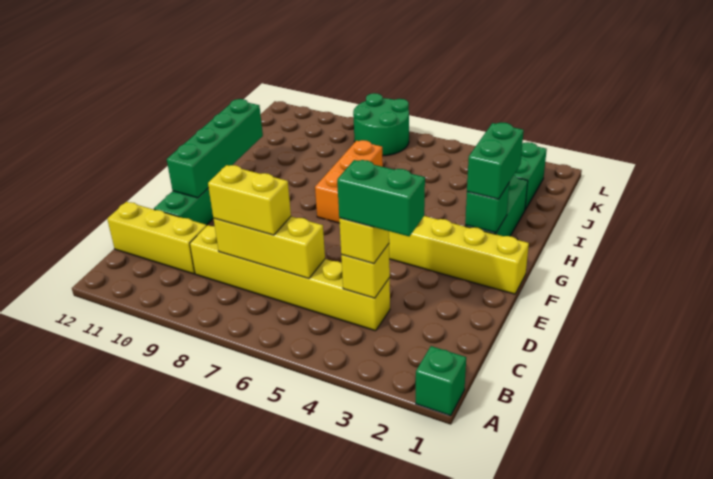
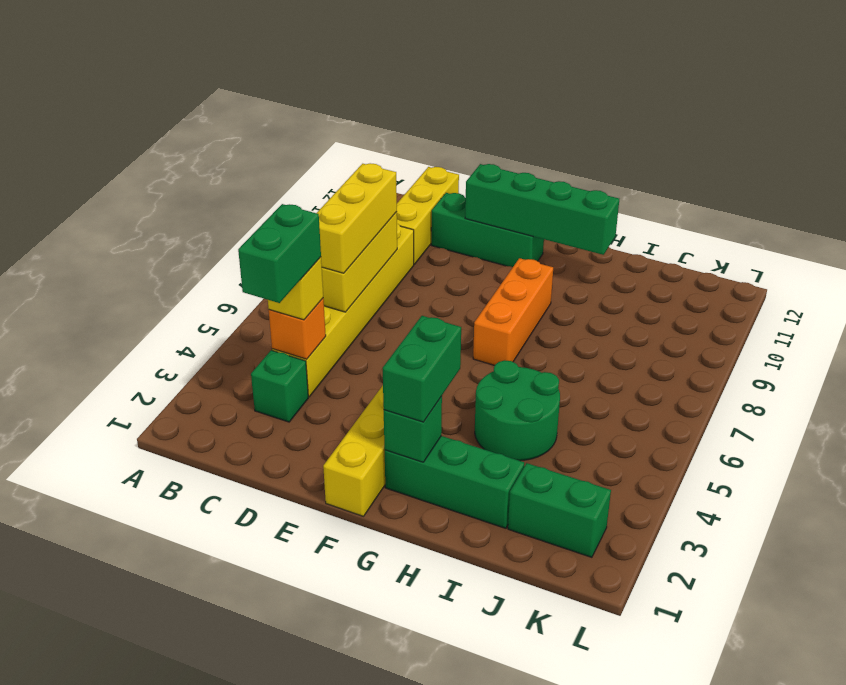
green 1x1 brick [416,346,466,416] -> green 1x1 brick moved to [251,350,308,422]
yellow 1x1 brick [341,244,390,298] -> orange 1x1 brick [269,298,326,359]
yellow 1x2 brick [208,165,291,235] -> yellow 1x3 brick [317,163,397,273]
green 1x2 brick [467,123,524,199] -> green 1x2 brick turned to [383,316,461,422]
orange 1x3 brick [315,140,383,223] -> orange 1x3 brick turned to [473,258,553,365]
green 2x2 round brick [353,93,409,156] -> green 2x2 round brick moved to [475,360,560,461]

